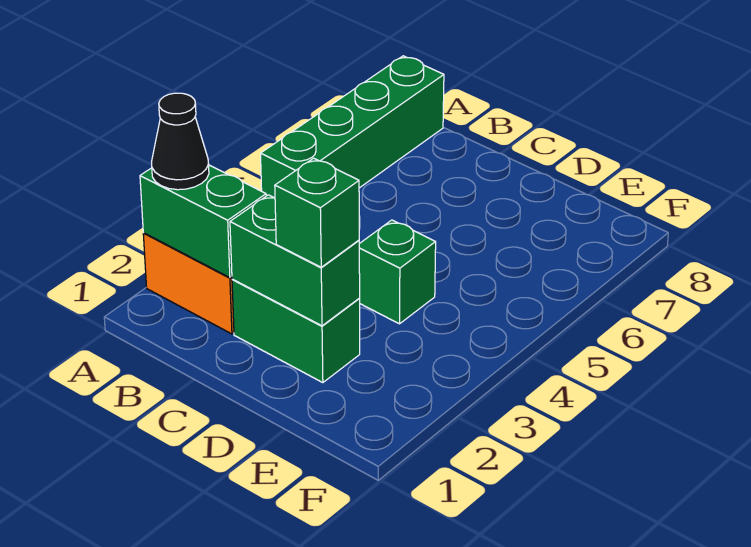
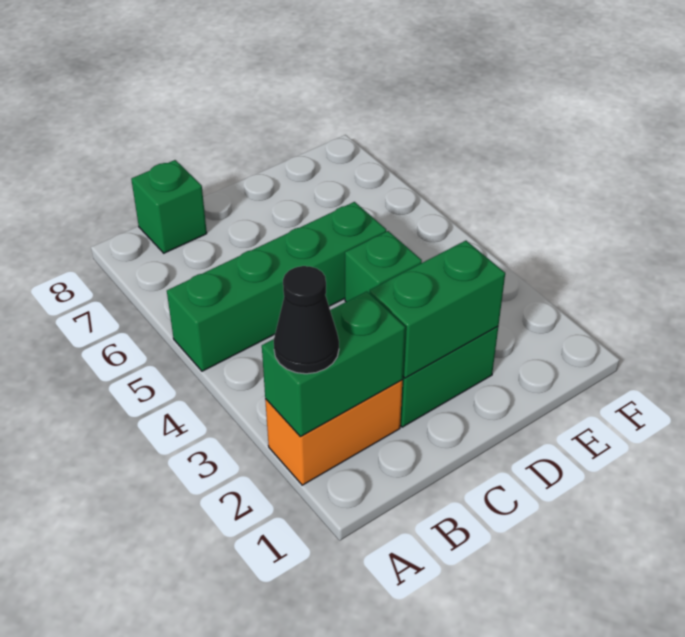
green 1x4 brick [261,56,444,198] -> green 1x4 brick turned to [167,202,386,371]
green 1x1 brick [275,158,359,267] -> green 1x1 brick moved to [131,160,207,253]

